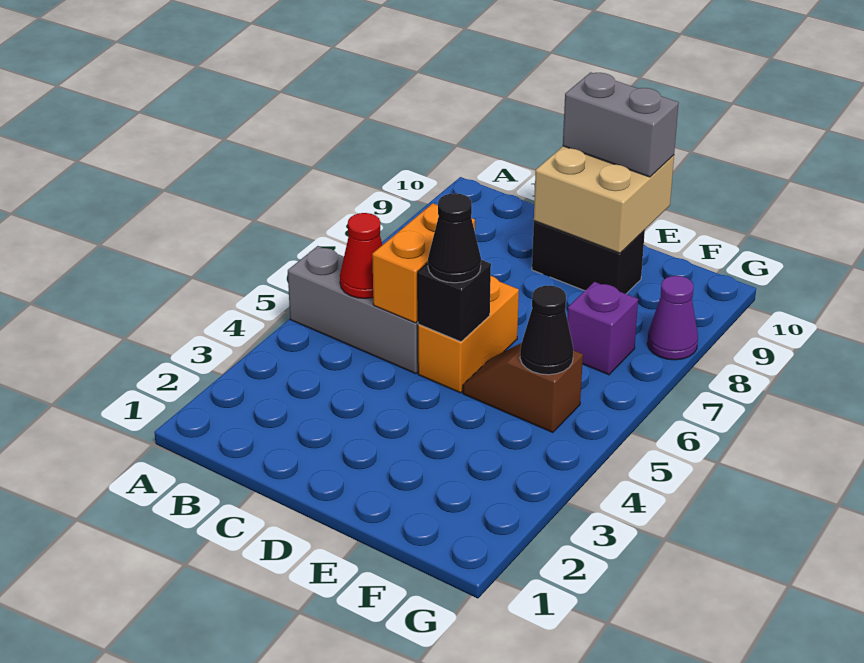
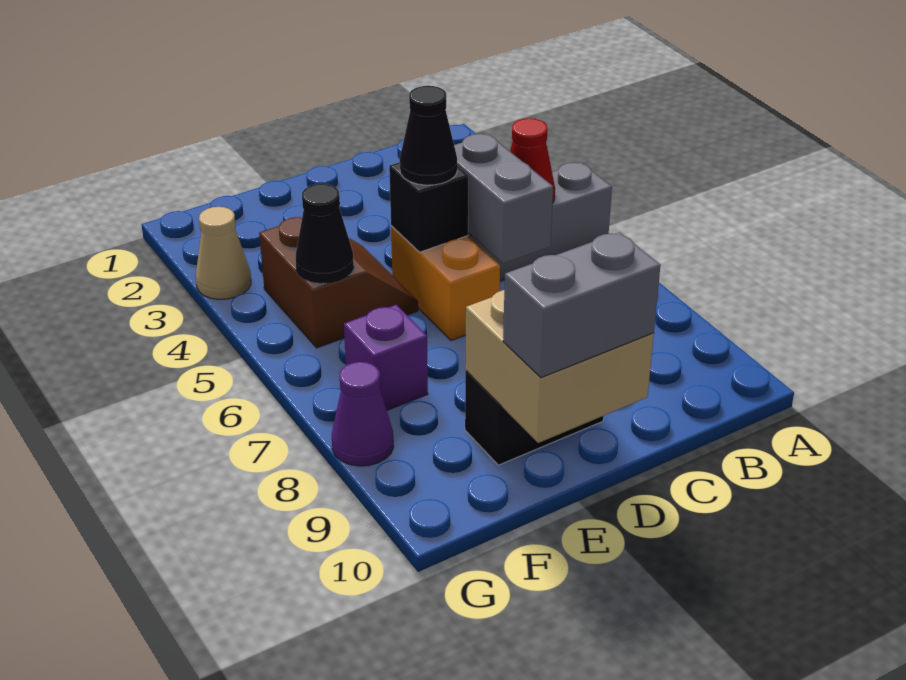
orange 1x2 brick [372,203,475,323] -> grey 1x2 brick [454,134,553,263]
brown 1x2 slope [463,343,583,433] -> brown 2x2 slope [259,217,418,348]
none -> tan 1x1 cone [196,207,251,299]

